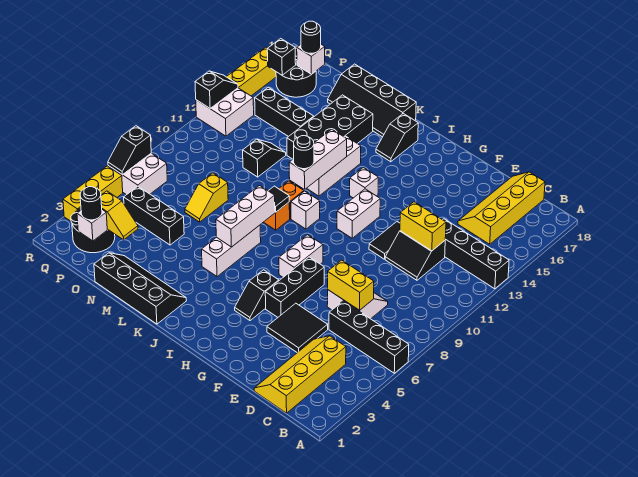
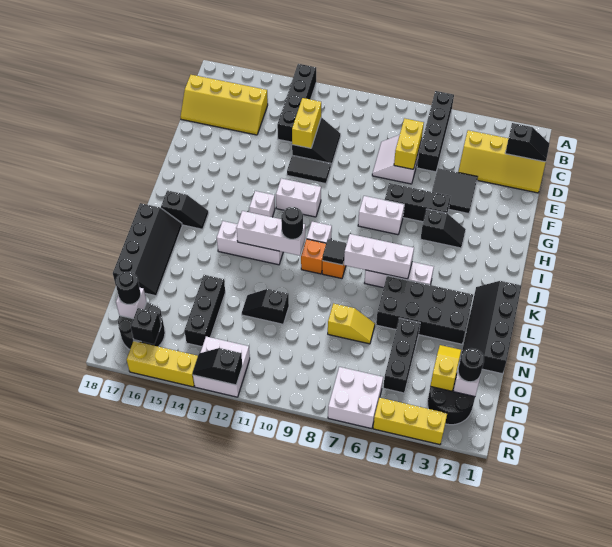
black 2x4 brick [287,95,373,159] -> black 2x4 brick moved to [376,276,473,344]
black 1x2 slope [108,126,151,175] -> black 1x2 slope moved to [505,123,550,162]

